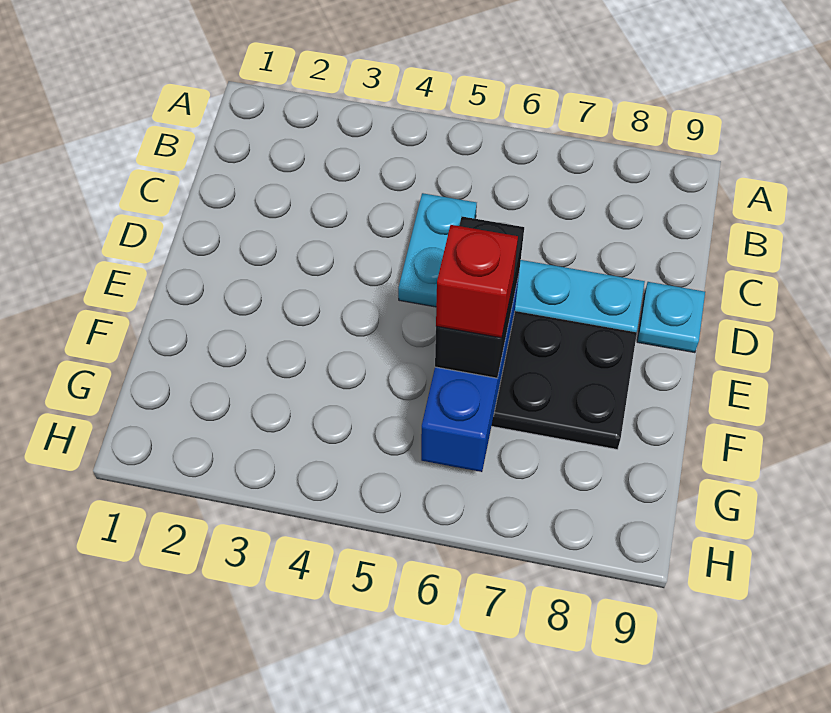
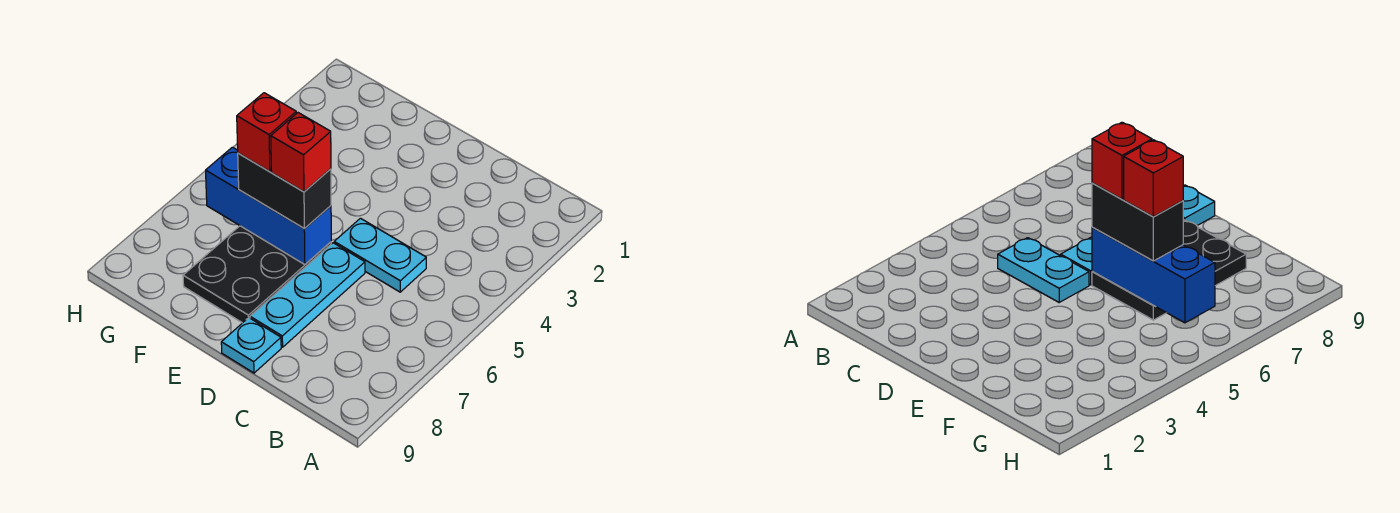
none -> red 1x1 brick [271,113,331,192]

